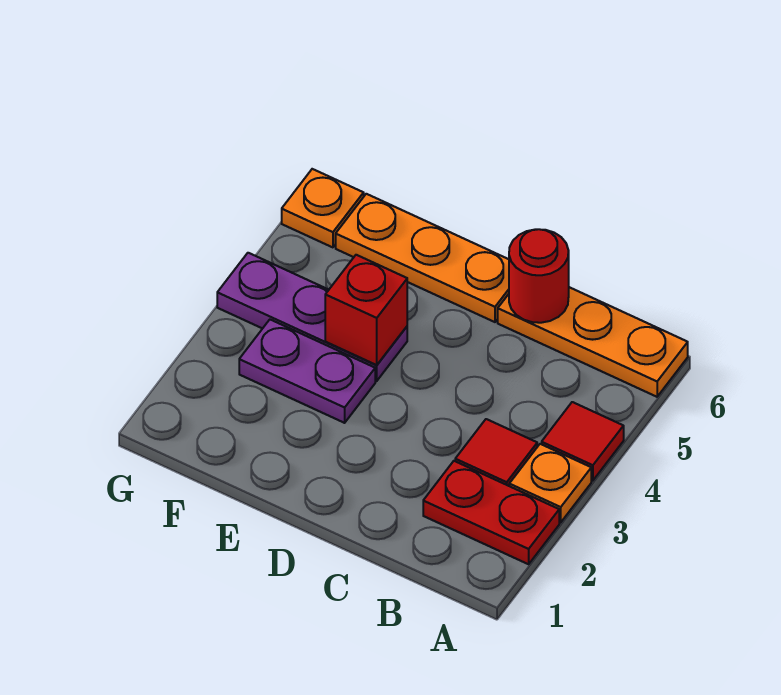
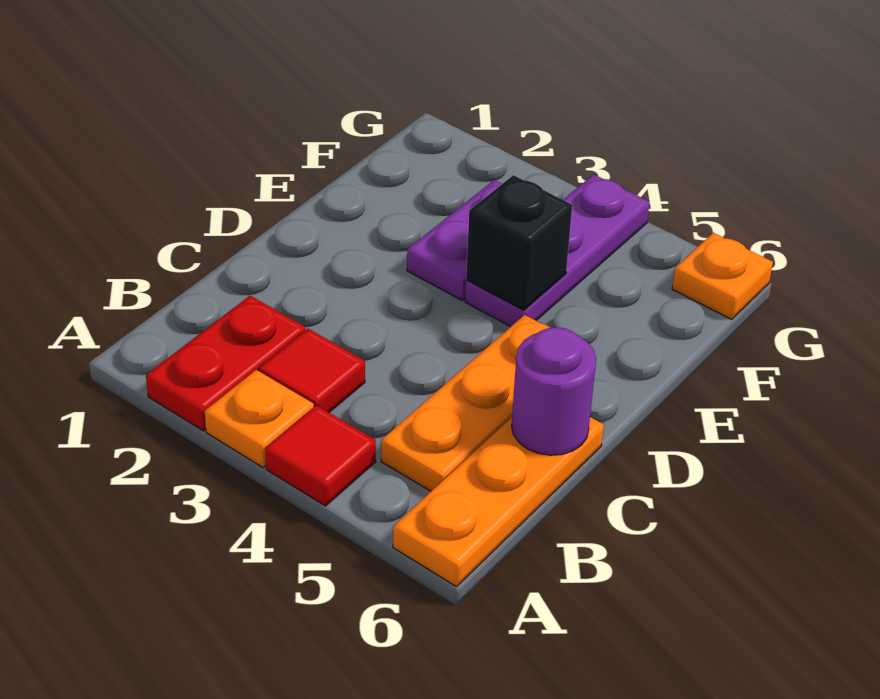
red 1x1 round brick [509,229,569,323] -> purple 1x1 round brick [511,327,596,455]
orange 1x3 plate [336,194,509,322] -> orange 1x3 plate moved to [381,315,550,491]
red 1x1 brick [325,255,407,365] -> black 1x1 brick [466,175,572,310]

